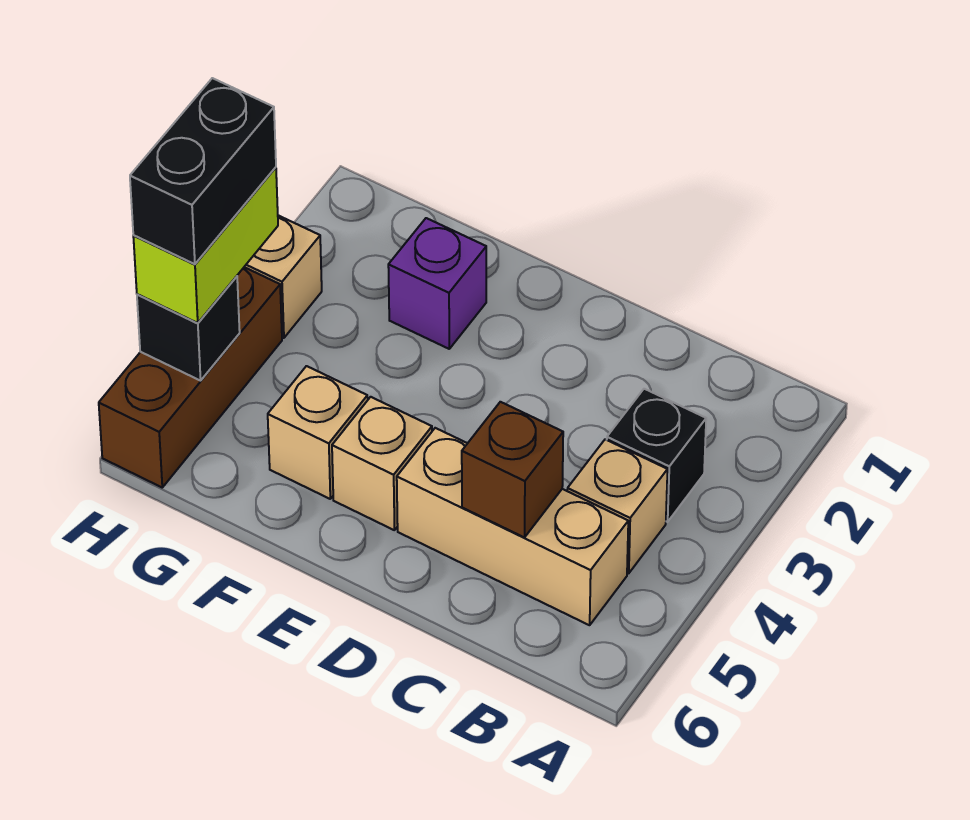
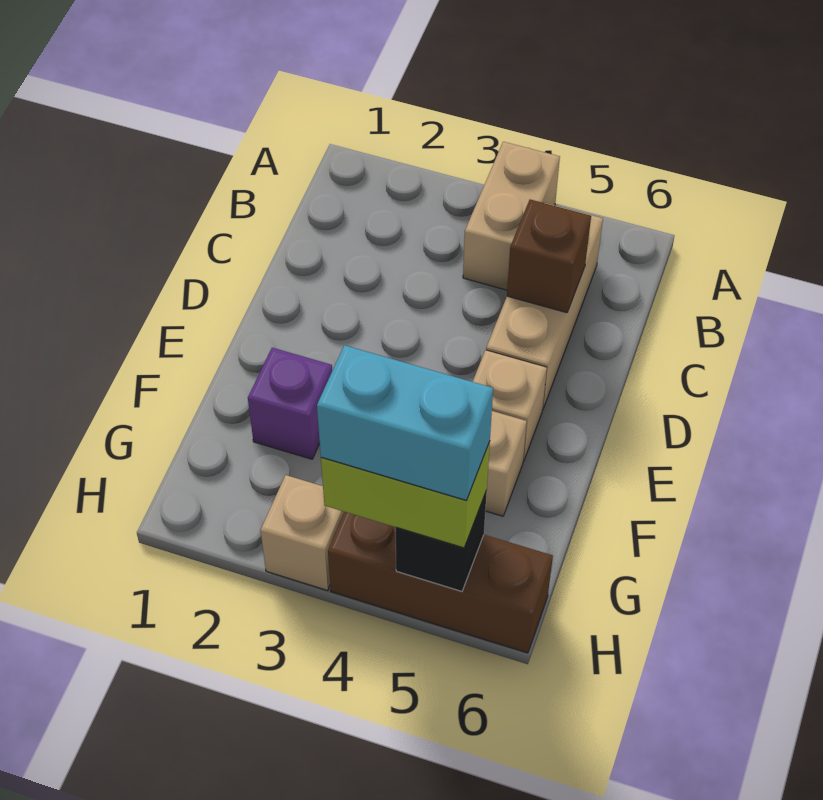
black 1x1 brick [607,389,706,522] -> none
tan 1x1 brick [567,439,668,573] -> tan 1x2 brick [463,142,560,290]
black 1x2 brick [130,78,276,264] -> cyan 1x2 brick [317,345,493,501]

